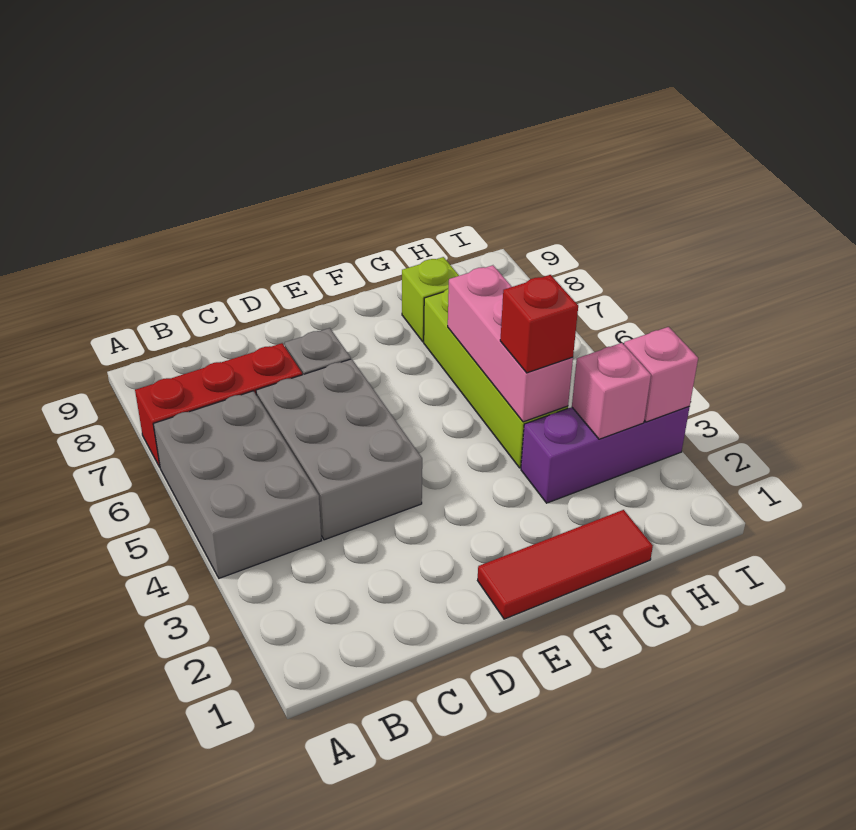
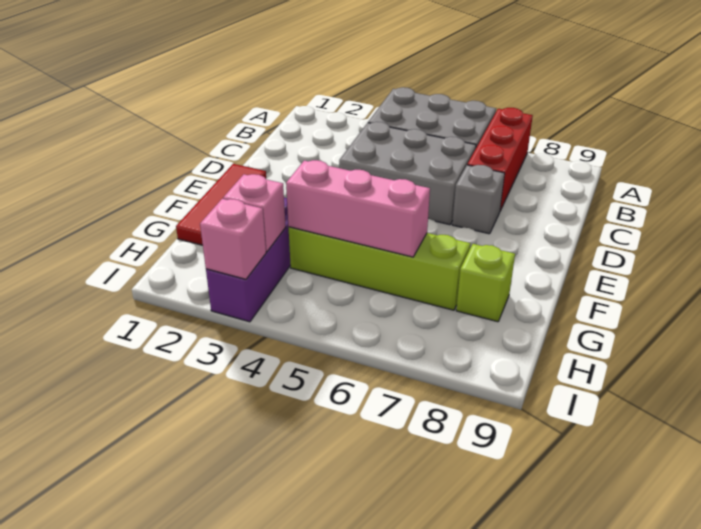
red 1x1 brick [500,275,578,373] -> none

